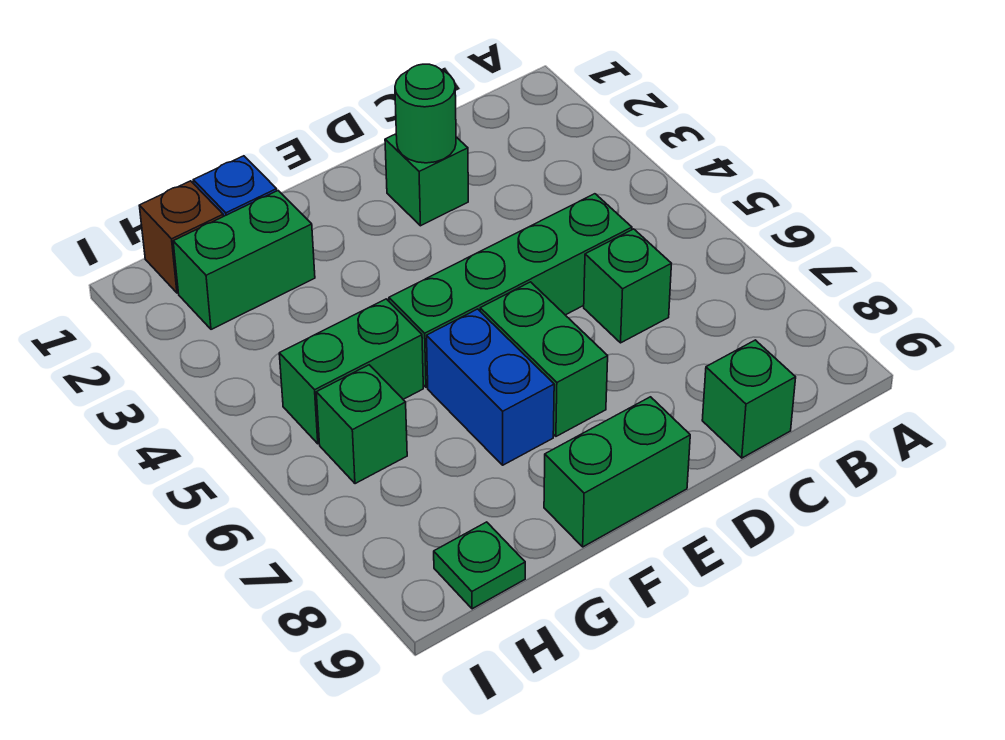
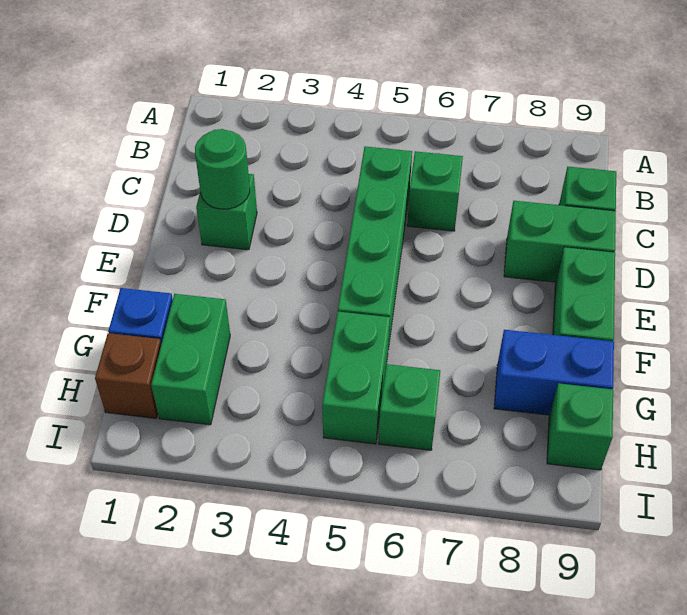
green 1x2 brick [480,282,608,436] -> green 1x2 brick moved to [504,201,616,282]
blue 1x2 brick [427,309,554,465] -> blue 1x2 brick moved to [494,330,614,415]
green 1x1 plate [434,522,525,609] -> green 1x1 brick [547,383,613,470]

